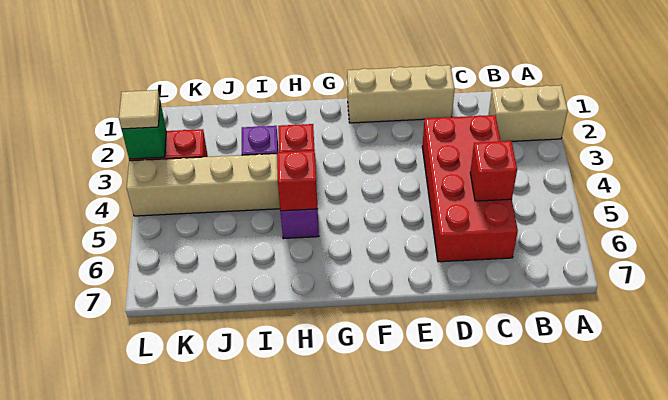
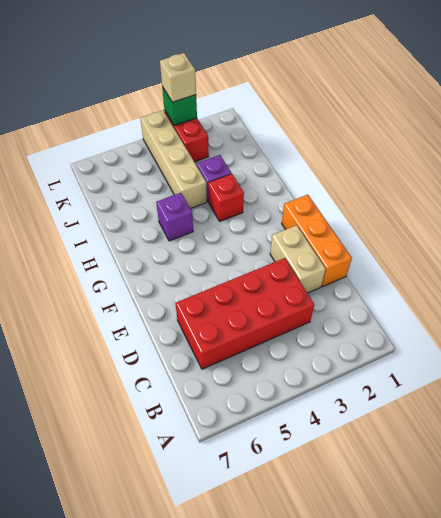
tan 1x2 brick [489,85,568,141] -> tan 1x2 brick moved to [270,225,326,293]
red 1x1 brick [470,141,517,201] -> none
tan 1x3 brick [347,65,455,123] -> orange 1x3 brick [282,195,352,286]
red 1x1 brick [277,151,318,211] -> none
tan 1x1 tile [119,90,160,129] -> tan 1x1 brick [160,53,196,102]

